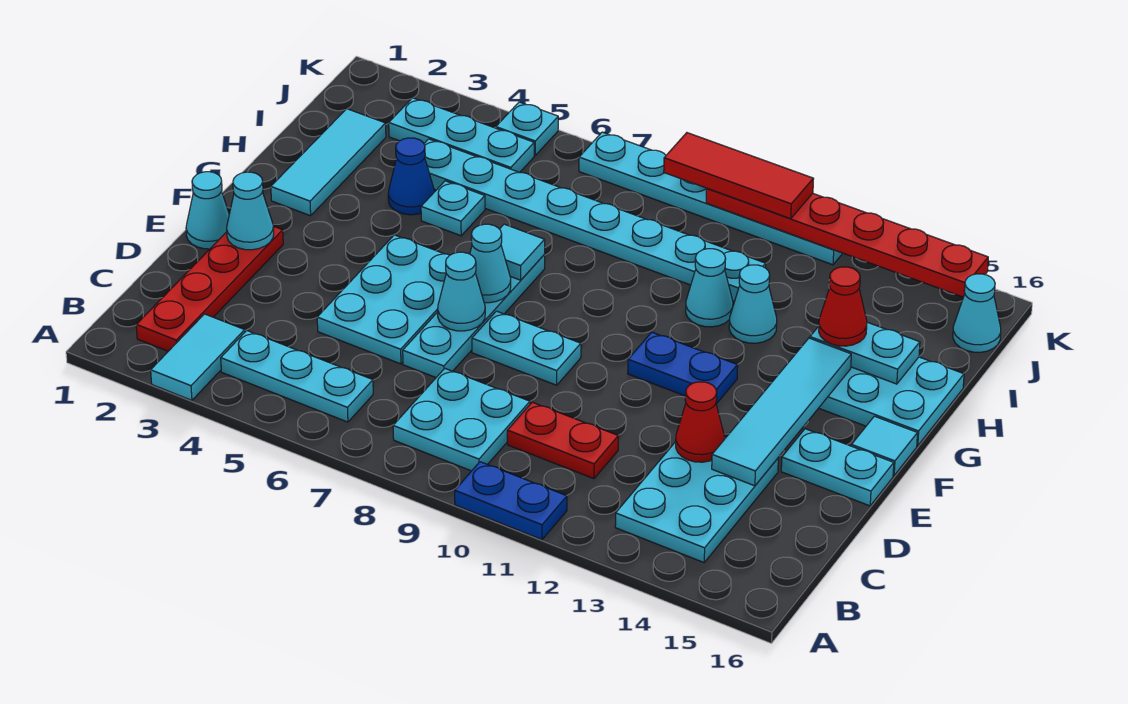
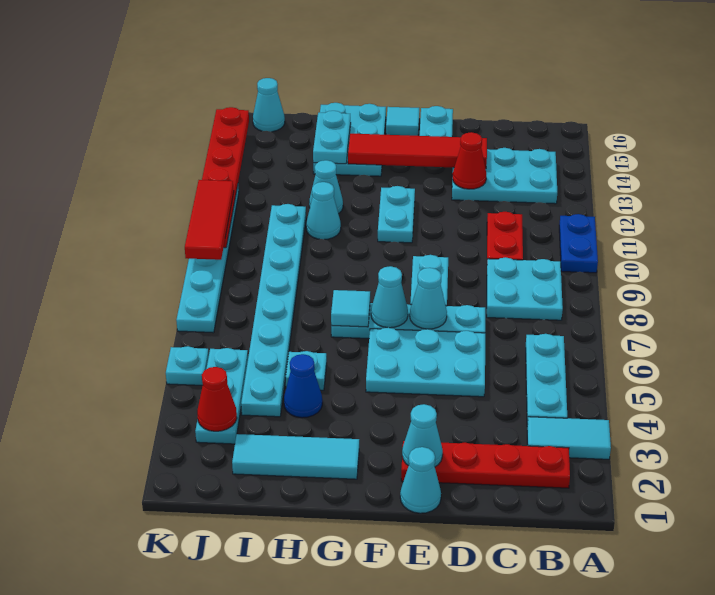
cyan 1x4 tile [712,338,851,486] -> red 1x4 tile [348,134,487,169]
blue 1x2 plate [628,332,738,404] -> cyan 1x2 plate [378,186,415,243]
red 1x1 cone [819,267,867,346] -> red 1x1 cone moved to [197,367,237,431]

